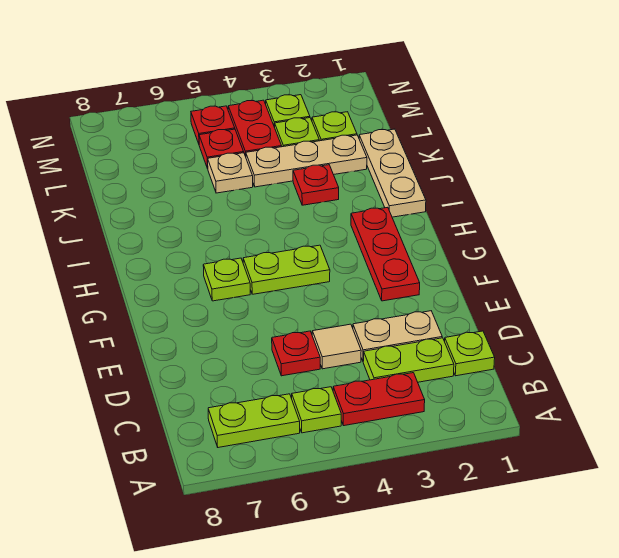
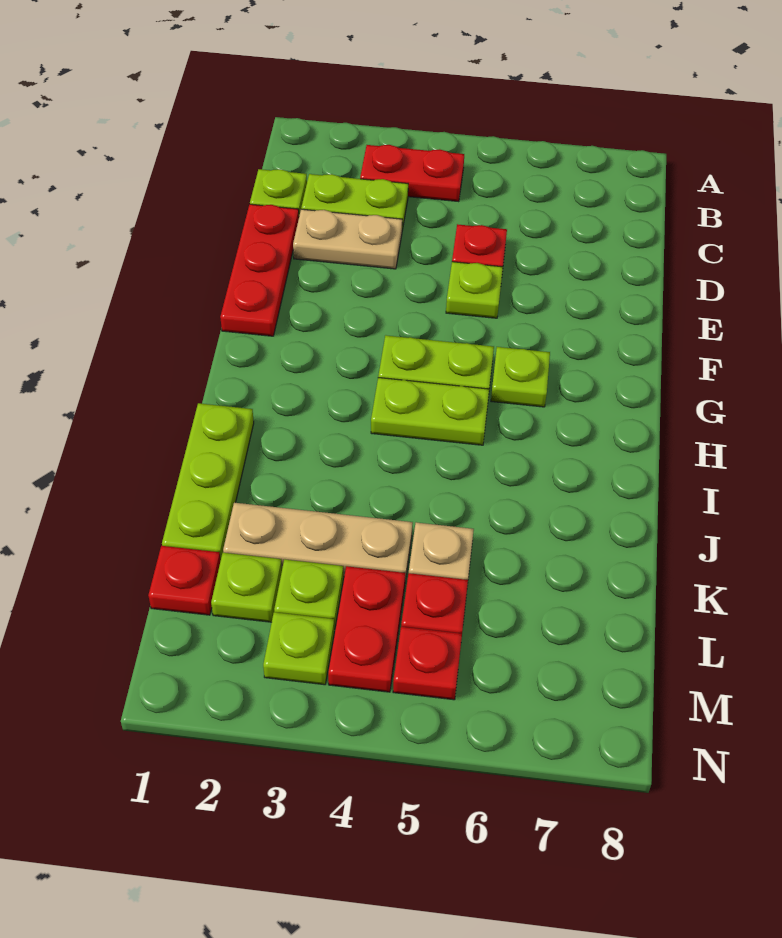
lime 1x1 plate [292,387,341,433] -> lime 1x1 plate moved to [446,262,503,318]
lime 1x2 plate [208,394,300,448] -> lime 1x2 plate moved to [371,378,489,445]
tan 1x1 tile [312,324,361,369] -> none
red 1x3 plate [351,207,420,301] -> red 1x3 plate moved to [220,204,299,336]
tan 1x3 plate [359,129,426,217] -> lime 1x3 plate [162,403,254,560]
red 1x1 plate [293,165,339,205] -> red 1x1 plate moved to [148,546,221,615]

